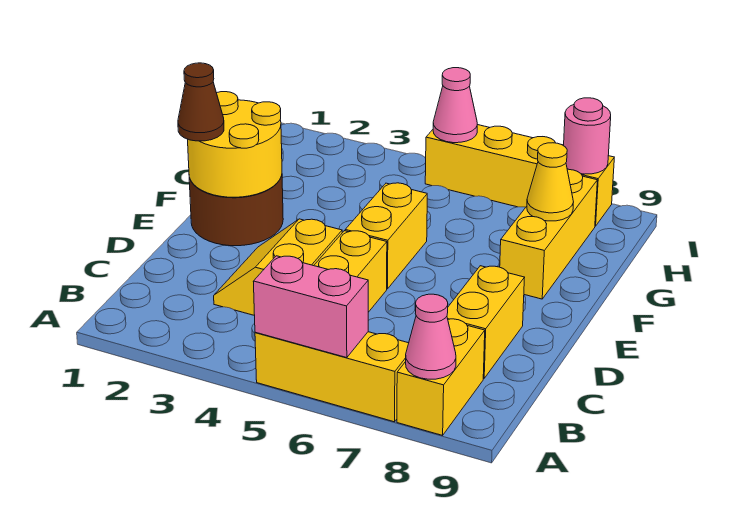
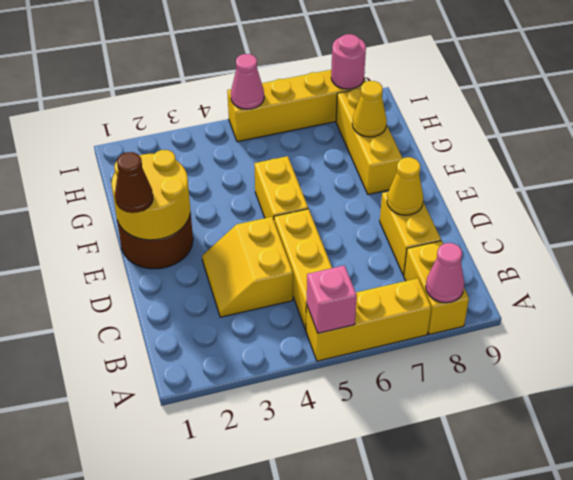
pink 1x2 brick [253,256,368,358] -> pink 1x1 brick [307,265,357,333]
none -> yellow 1x1 cone [387,157,423,215]

